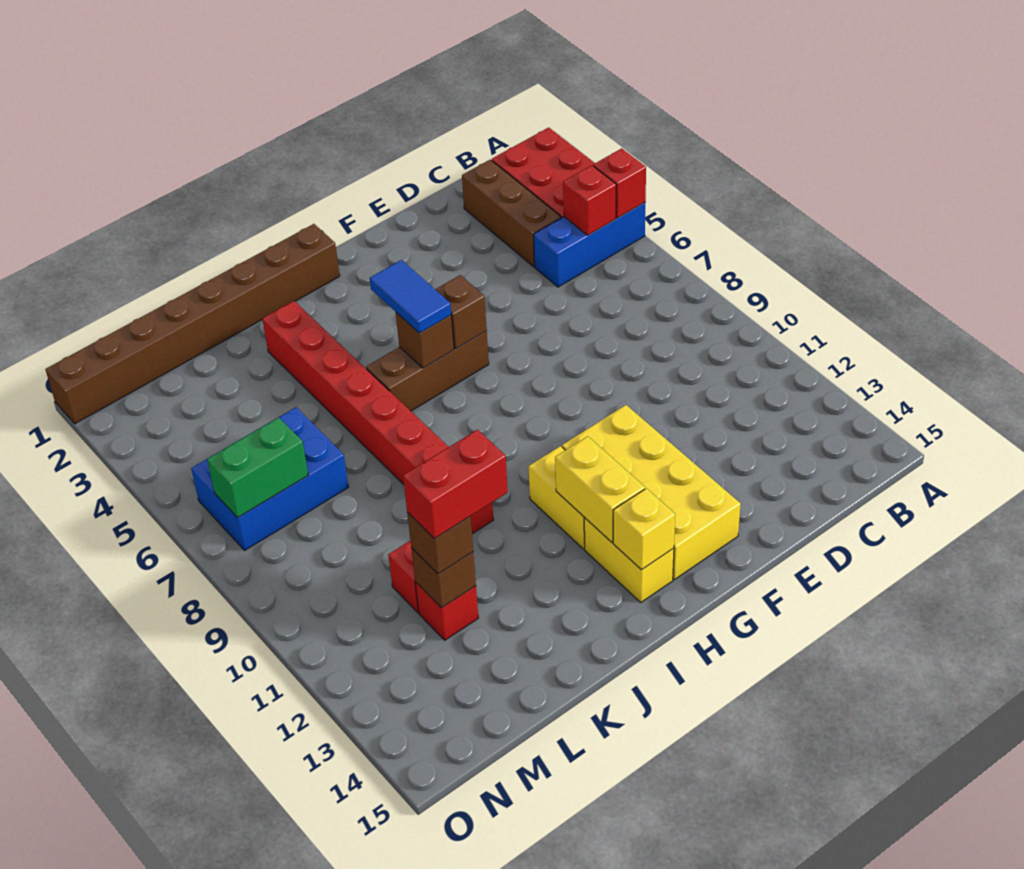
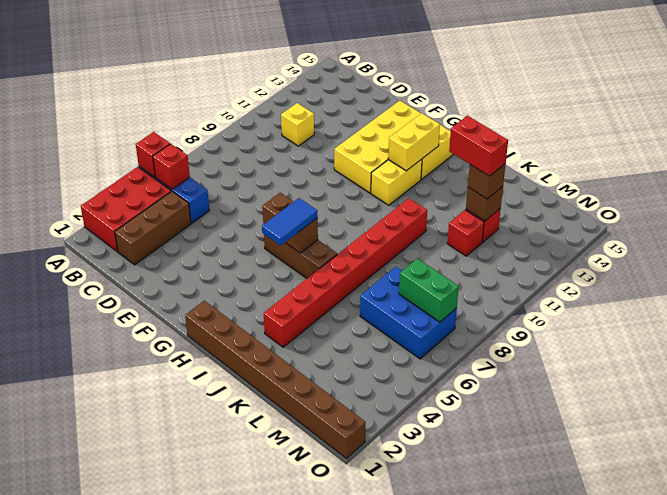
yellow 1x1 brick [613,488,675,570] -> yellow 1x1 brick moved to [281,103,314,146]

